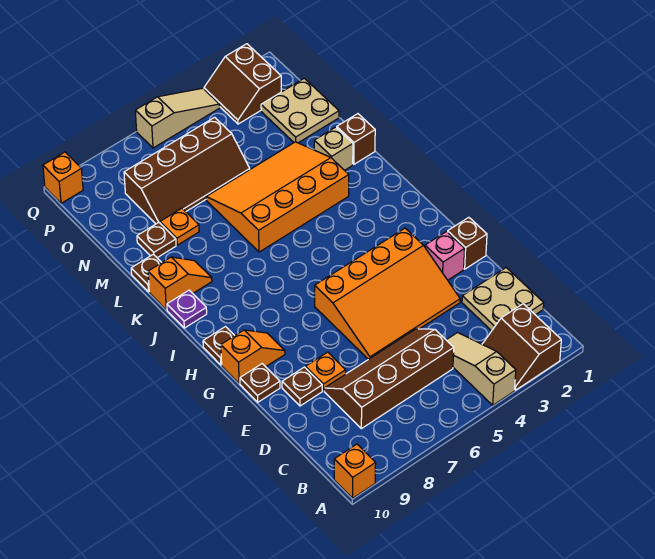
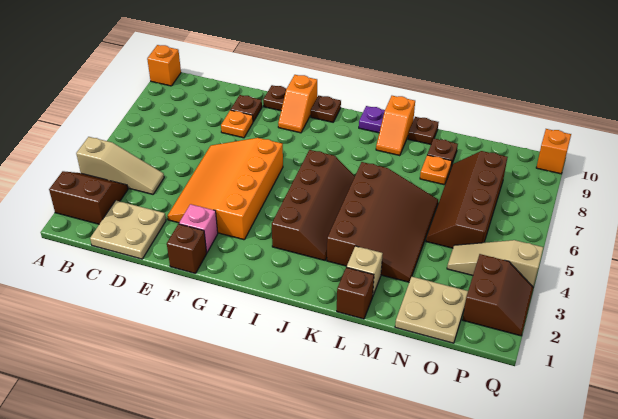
brown 2x4 slope [324,329,454,429] -> brown 2x4 slope moved to [272,150,355,260]
orange 3x4 slope [206,142,349,252] -> brown 3x4 slope [327,162,438,282]
brown 2x2 slope [204,44,281,124] -> brown 2x2 slope turned to [462,254,533,336]
tan 1x3 slope [135,88,220,148] -> tan 1x3 slope turned to [447,240,543,287]

